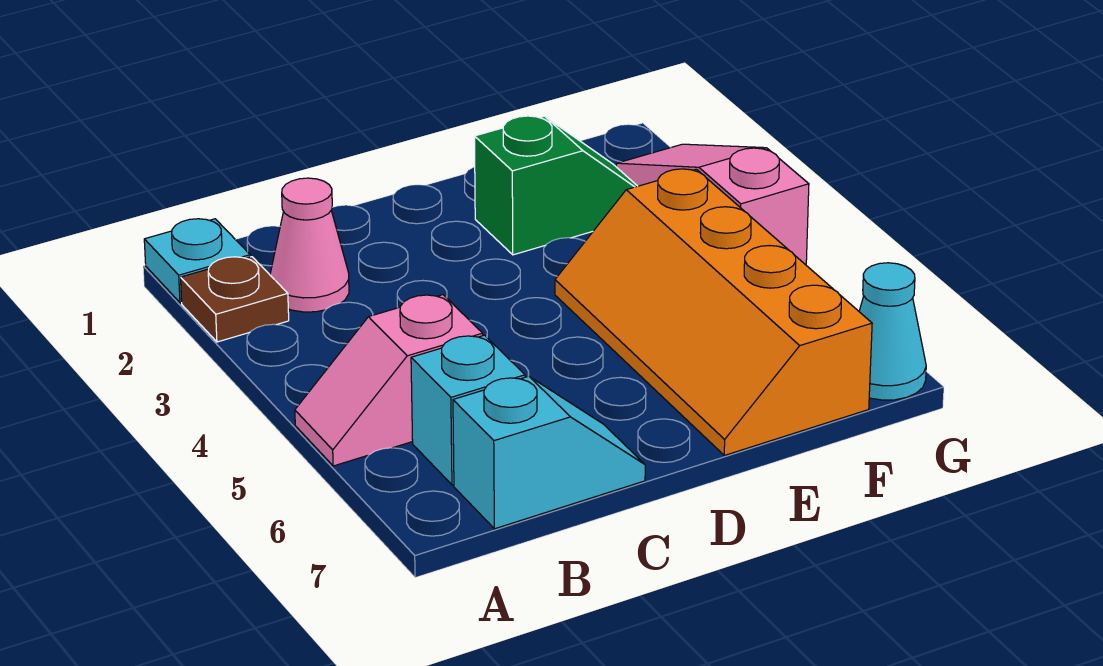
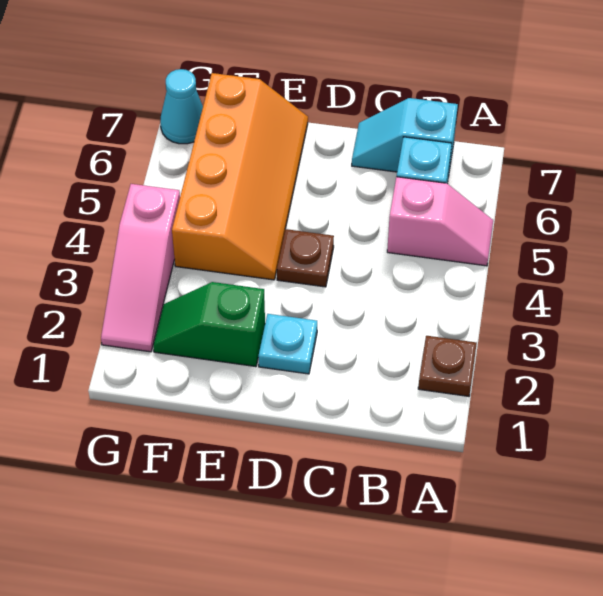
cyan 1x1 plate [144,219,250,303] -> cyan 1x1 plate moved to [258,314,317,374]
pink 1x1 cone [270,178,349,312] -> none
none -> brown 1x1 plate [277,229,334,287]

